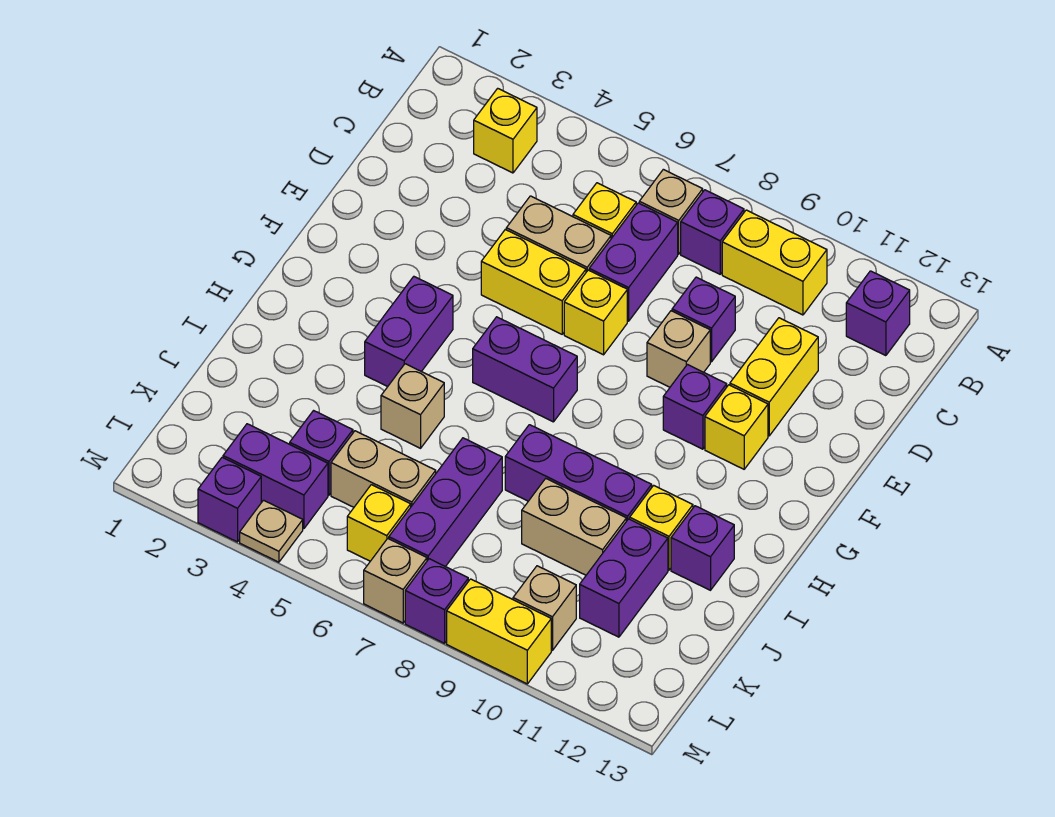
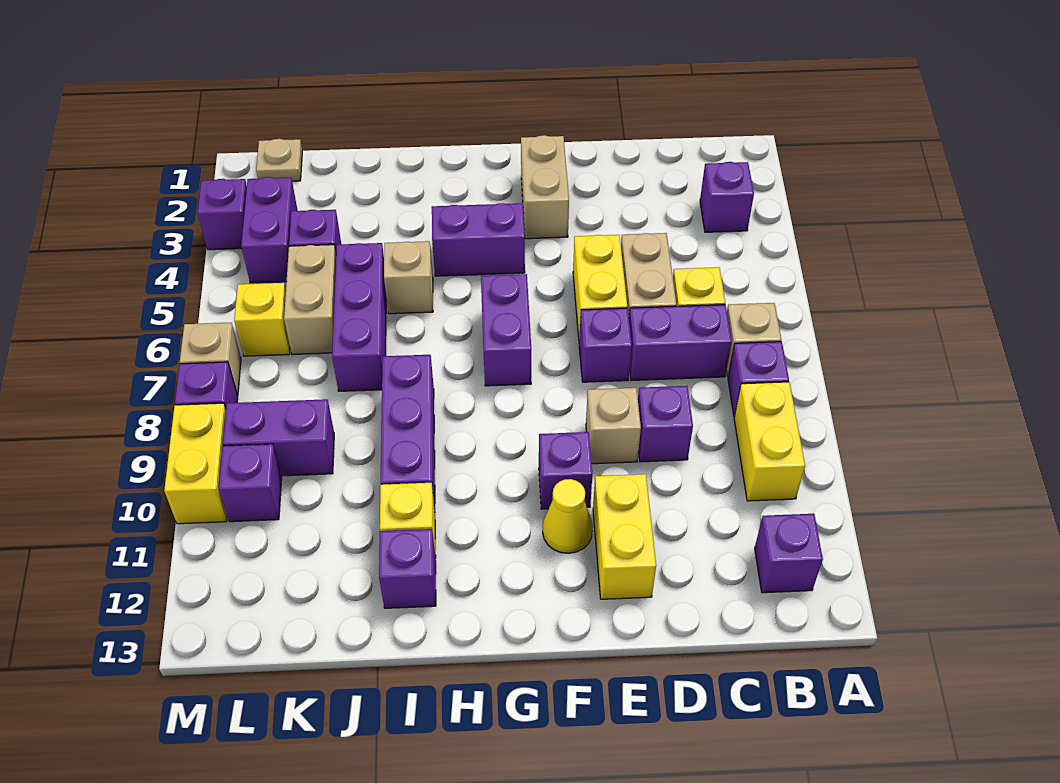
yellow 1x1 brick [474,88,537,173] -> purple 1x1 brick [700,162,754,232]
yellow 1x2 brick [730,318,818,436] -> yellow 1x2 brick turned to [593,474,656,599]
yellow 1x1 brick [564,270,627,355] -> purple 1x1 brick [579,308,632,382]
yellow 1x1 brick [705,385,768,469] -> yellow 1x1 cone [543,479,593,553]
purple 1x3 brick [389,438,502,567] -> purple 1x3 brick turned to [332,243,386,391]
tan 1x2 brick [522,479,626,575] -> tan 1x2 brick moved to [521,135,569,239]
purple 1x2 brick [580,519,668,637] -> purple 1x2 brick moved to [223,399,334,476]
tan 1x1 brick [513,566,576,650] -> purple 1x1 brick [219,444,282,522]
tan 1x1 plate [240,500,303,562] -> tan 1x1 plate moved to [256,139,302,181]

